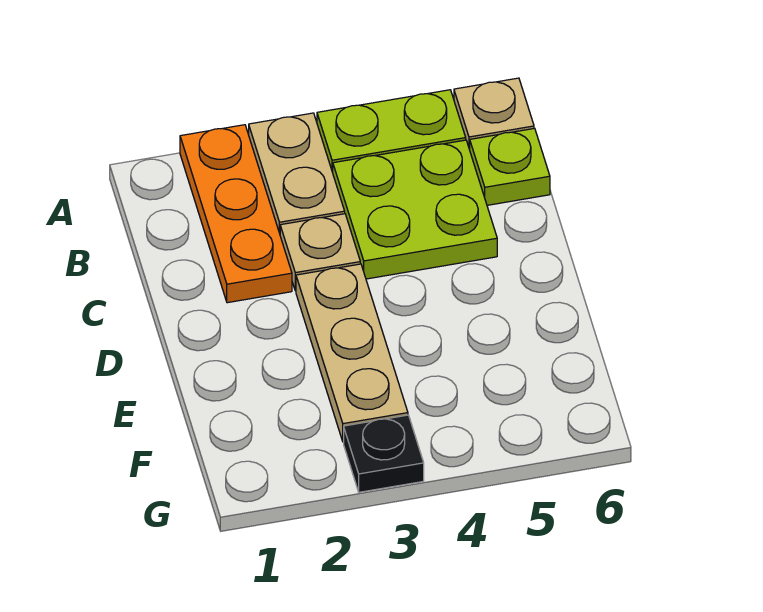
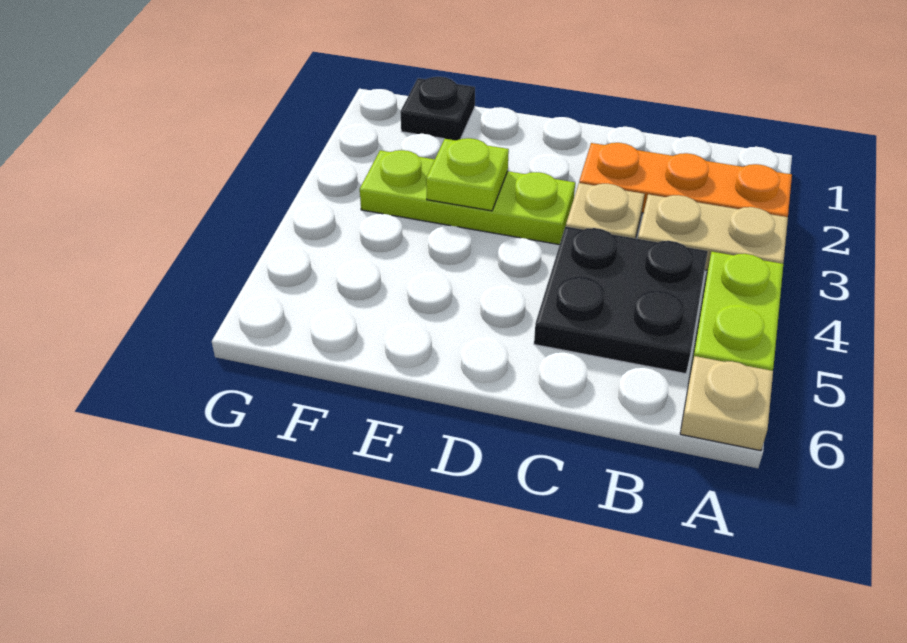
lime 2x2 plate [333,140,497,279] -> black 2x2 plate [534,226,708,374]
lime 1x1 plate [470,128,550,205] -> lime 1x1 plate moved to [426,138,509,211]
tan 1x3 plate [296,264,408,442] -> lime 1x3 plate [360,150,575,245]
black 1x1 plate [344,415,424,492] -> black 1x1 plate moved to [400,77,475,140]

